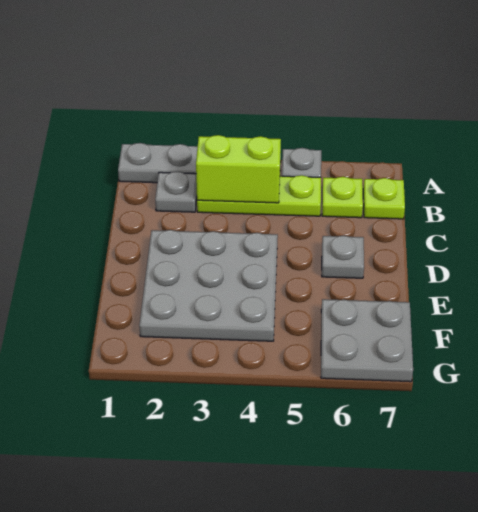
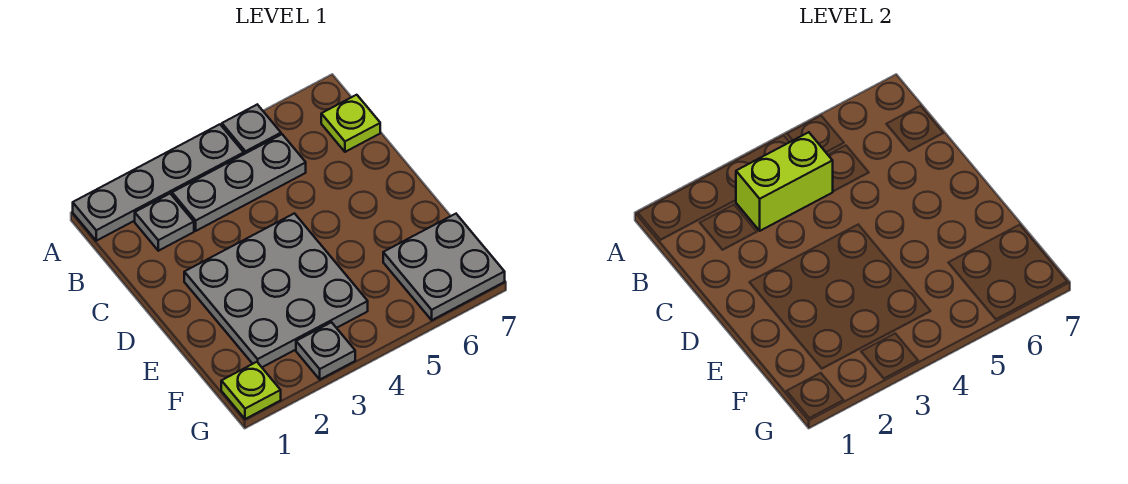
lime 1x3 plate [197,175,321,216] -> grey 1x3 plate [172,134,306,231]
lime 1x1 plate [322,177,363,218] -> lime 1x1 plate moved to [221,362,281,419]
grey 1x1 plate [322,235,364,278] -> grey 1x1 plate moved to [296,322,355,379]

